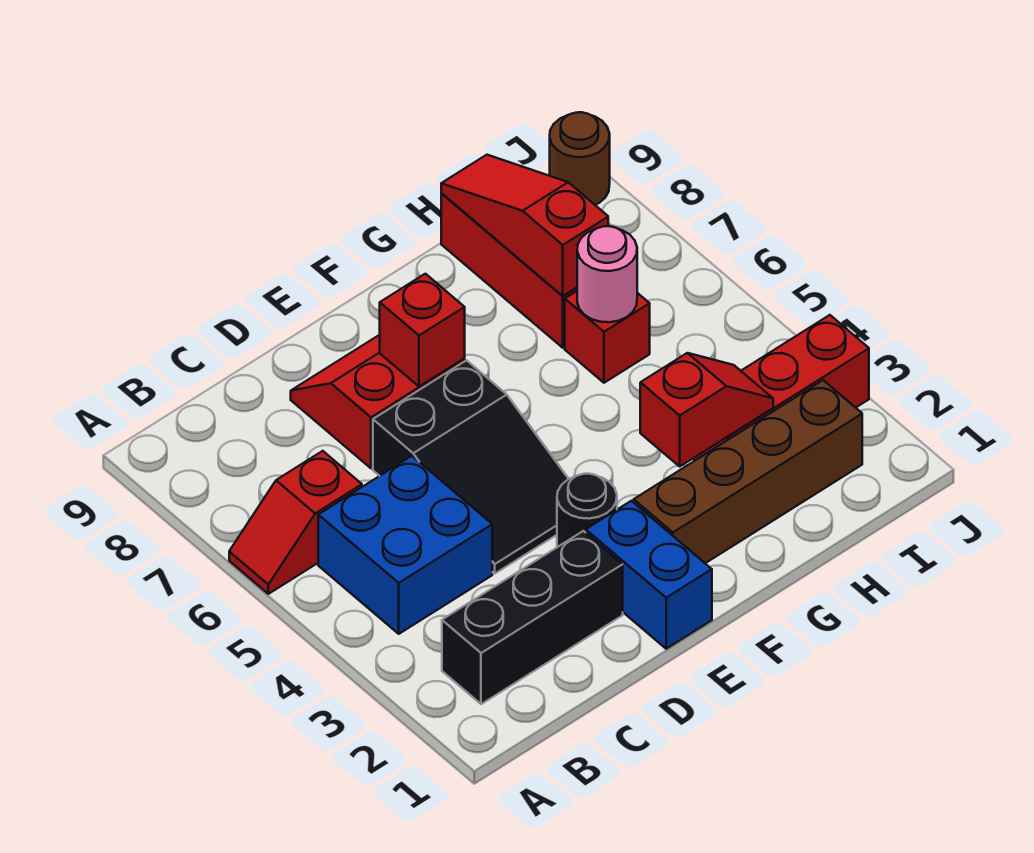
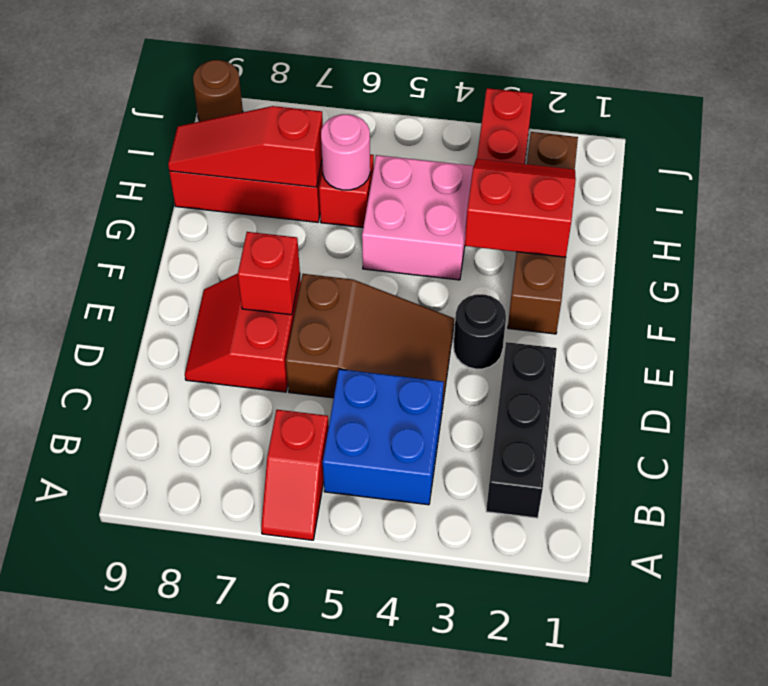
black 2x3 slope [373,360,568,573] -> brown 2x3 slope [286,274,454,408]
blue 1x2 brick [586,501,712,649] -> none
red 1x2 slope [640,353,773,466] -> red 2x2 slope [465,159,576,257]
none -> pink 2x2 brick [362,155,473,280]

